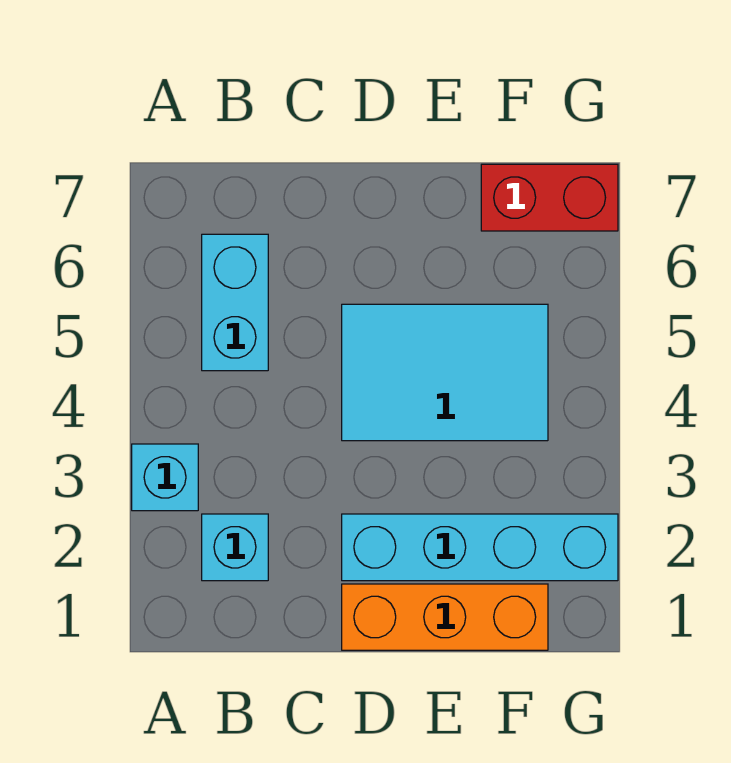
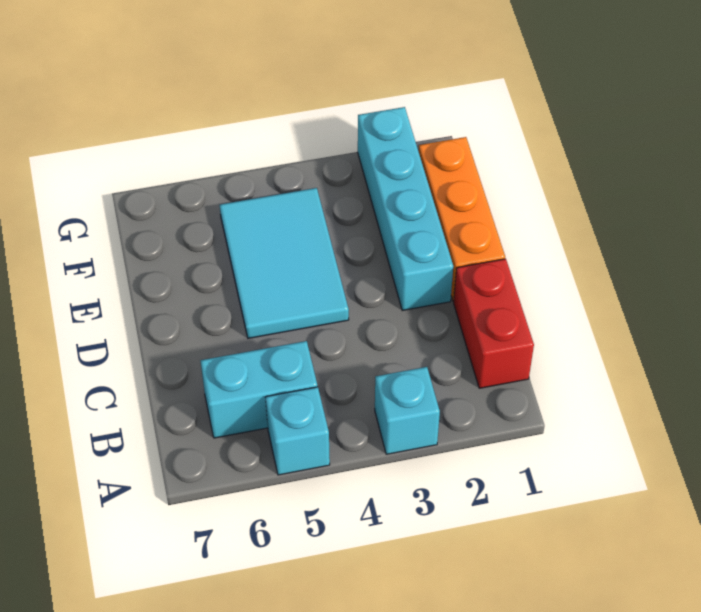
cyan 1x1 brick [202,514,268,581] -> cyan 1x1 brick moved to [266,387,330,475]
red 1x2 brick [481,164,618,231] -> red 1x2 brick moved to [454,259,534,388]

